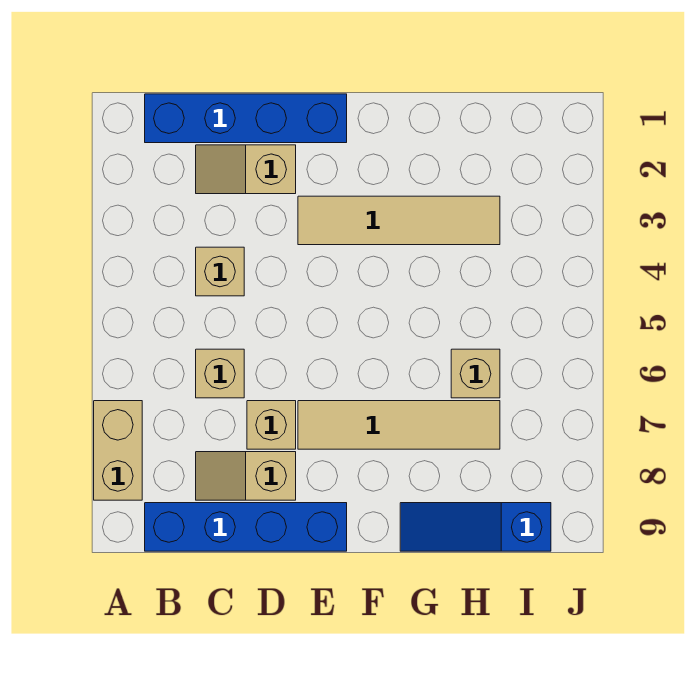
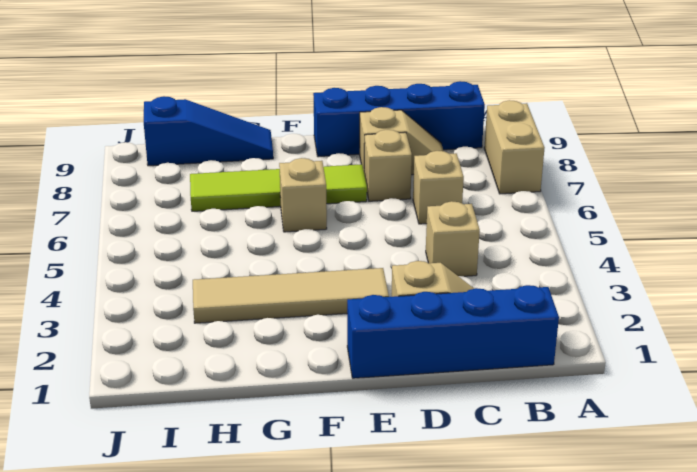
tan 1x4 tile [298,401,500,449] -> lime 1x4 tile [190,164,367,211]
tan 1x1 brick [451,349,500,398] -> tan 1x1 brick moved to [279,158,327,232]

